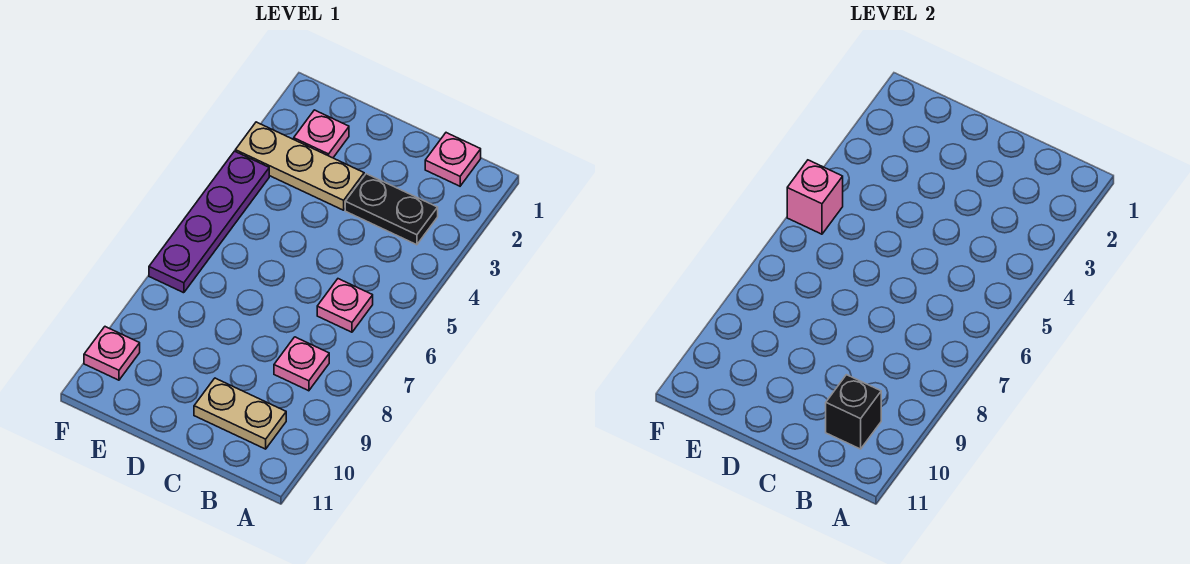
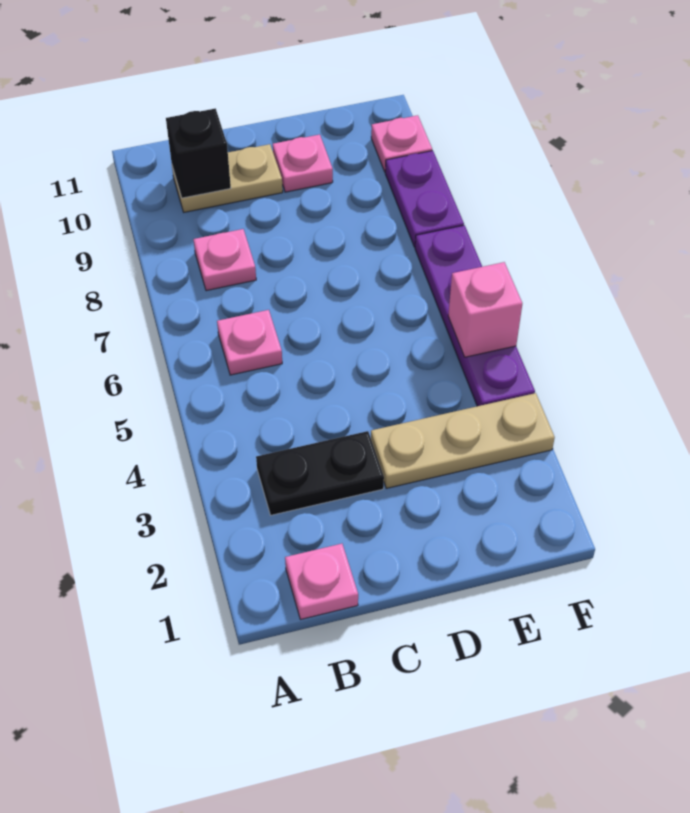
pink 1x1 plate [294,110,349,158] -> pink 1x1 plate moved to [273,135,333,192]
none -> purple 1x2 plate [385,151,464,247]

